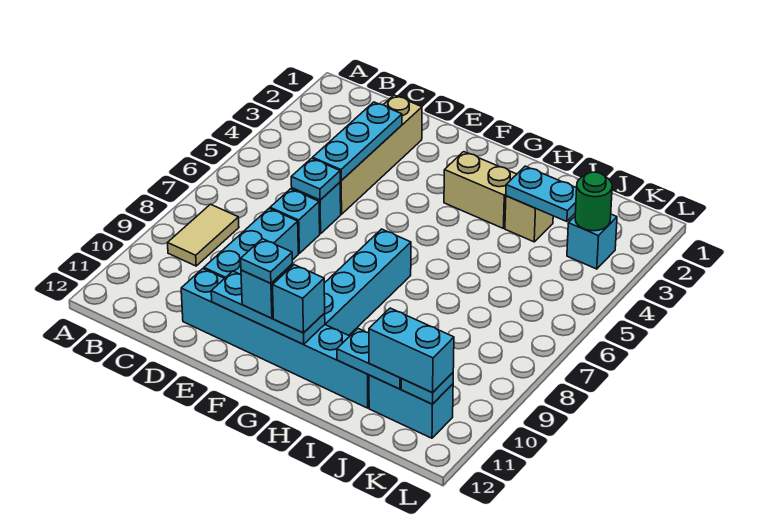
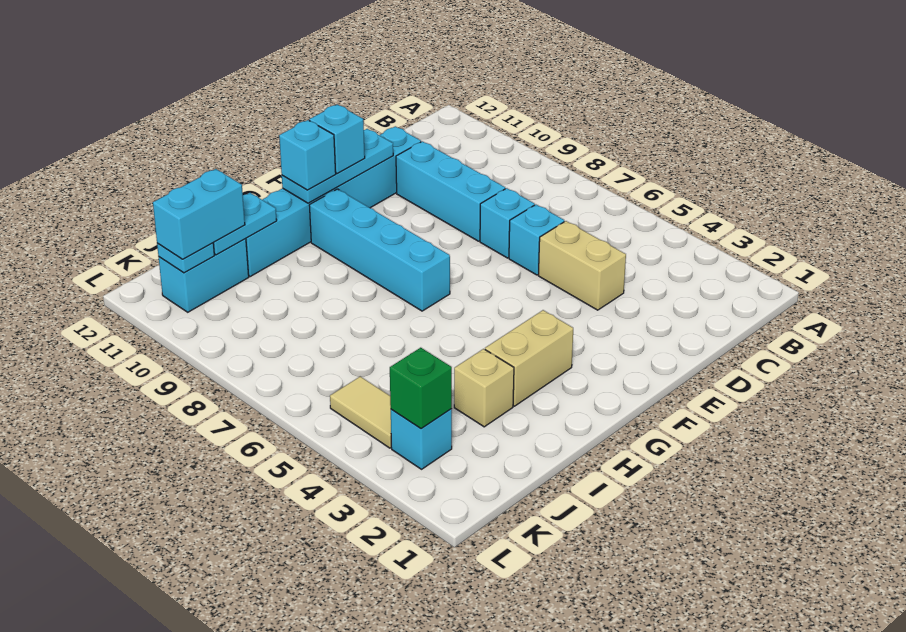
tan 1x2 tile [168,204,239,266] -> tan 1x2 tile moved to [330,377,391,448]
tan 1x4 brick [340,95,422,214] -> tan 1x2 brick [538,221,626,310]
cyan 1x3 plate [313,102,402,181] -> none
cyan 1x1 plate [291,158,340,200] -> none
cyan 1x1 plate [241,239,293,283] -> none
cyan 1x2 plate [506,166,577,222] -> none
green 1x1 round brick [575,172,612,231] -> green 1x1 brick [390,348,452,429]

